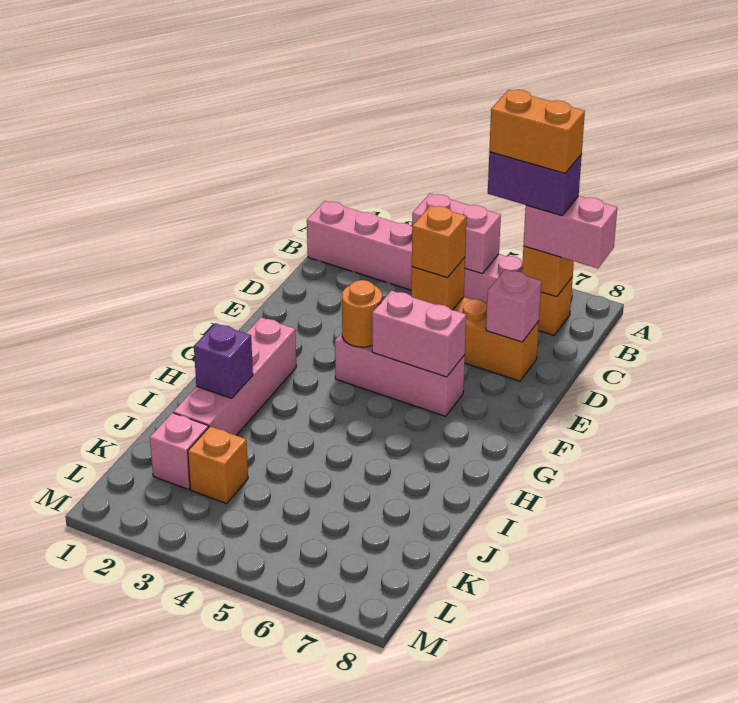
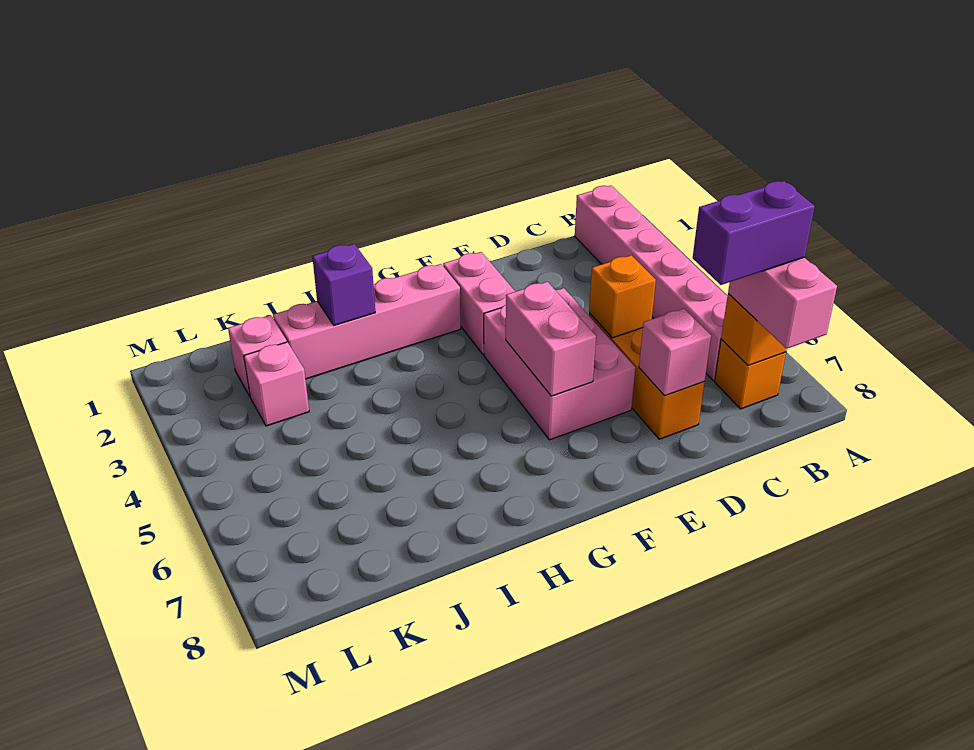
pink 1x2 brick [412,193,501,274] -> pink 1x2 brick moved to [443,252,515,354]
purple 1x2 brick [488,152,582,216] -> purple 1x2 brick turned to [693,181,815,285]
orange 1x2 brick [489,90,585,173] -> none
orange 1x1 brick [412,205,467,278] -> none
pink 1x3 brick [335,333,465,416] -> pink 2x3 brick [484,288,635,440]
orange 1x1 round brick [342,280,382,347] -> none
orange 1x1 brick [188,426,248,504] -> pink 1x1 brick [244,342,309,426]

